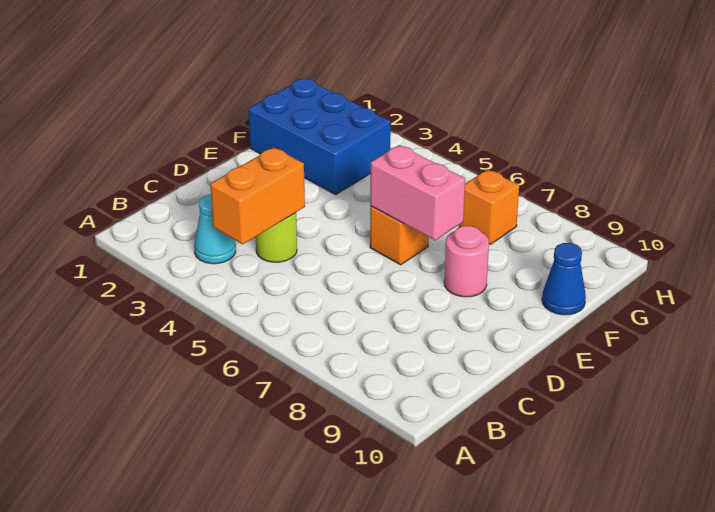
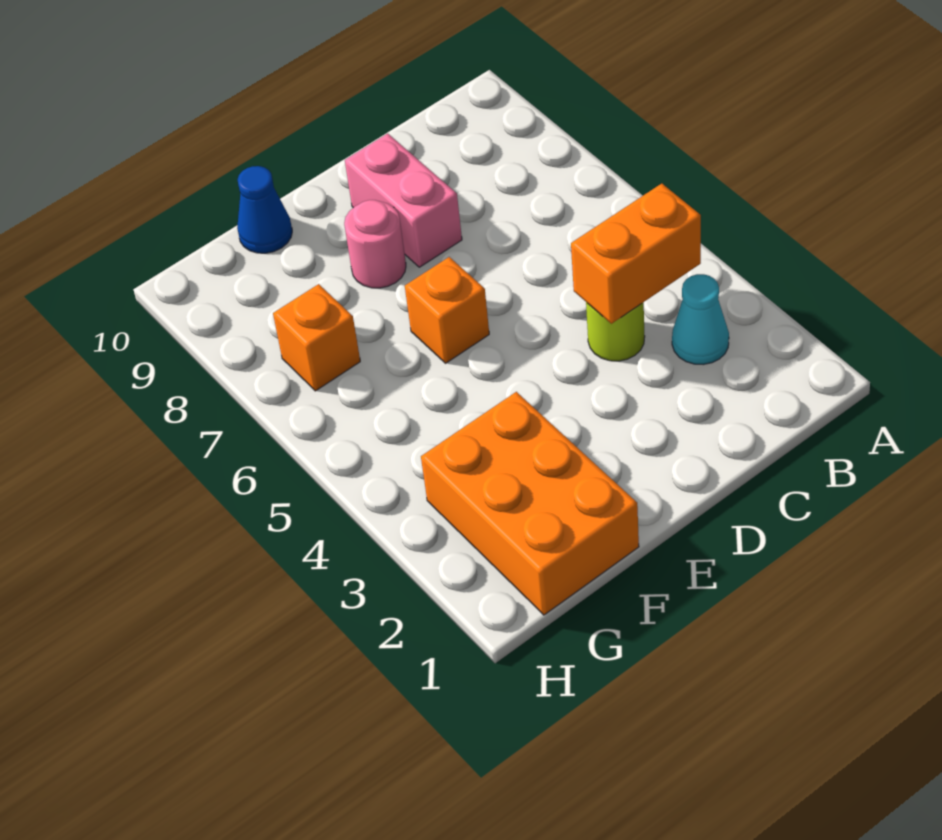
pink 1x2 brick [370,145,465,240] -> pink 1x2 brick moved to [345,134,462,267]
blue 2x3 brick [248,78,391,195] -> orange 2x3 brick [421,392,639,615]

